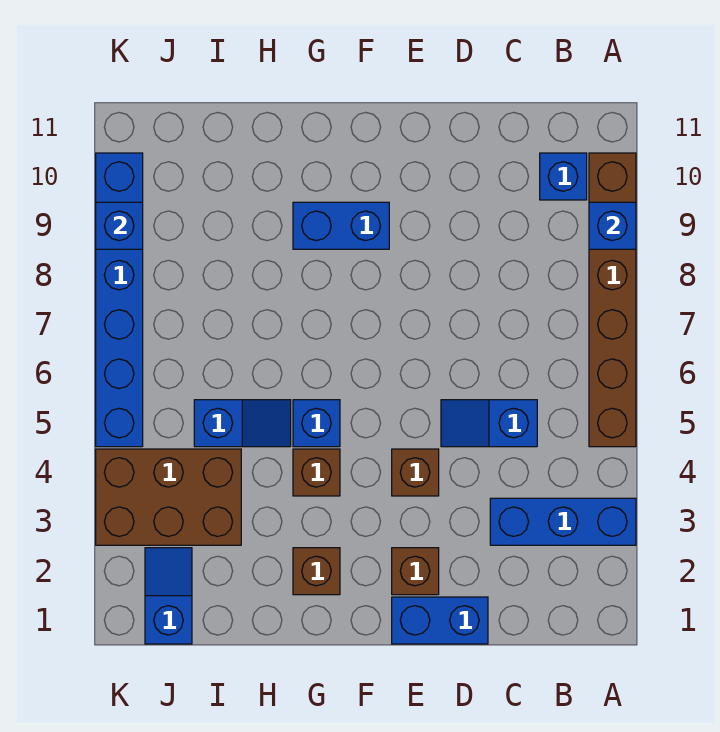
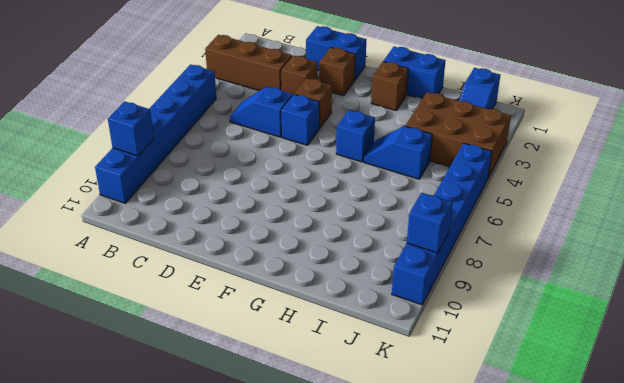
blue 1x3 brick [490,498,636,545] -> brown 1x3 brick [205,35,292,91]
brown 1x6 brick [589,153,636,447] -> blue 1x6 brick [95,64,216,203]
blue 1x1 brick [540,153,587,200] -> blue 1x1 brick moved to [281,94,320,145]
blue 1x2 slope [441,400,537,447] -> blue 1x2 slope turned to [230,87,293,137]
blue 1x2 brick [293,202,389,249] -> blue 1x2 brick moved to [383,47,446,99]
brown 1x1 brick [293,449,340,496] -> brown 1x1 brick moved to [281,55,318,95]

